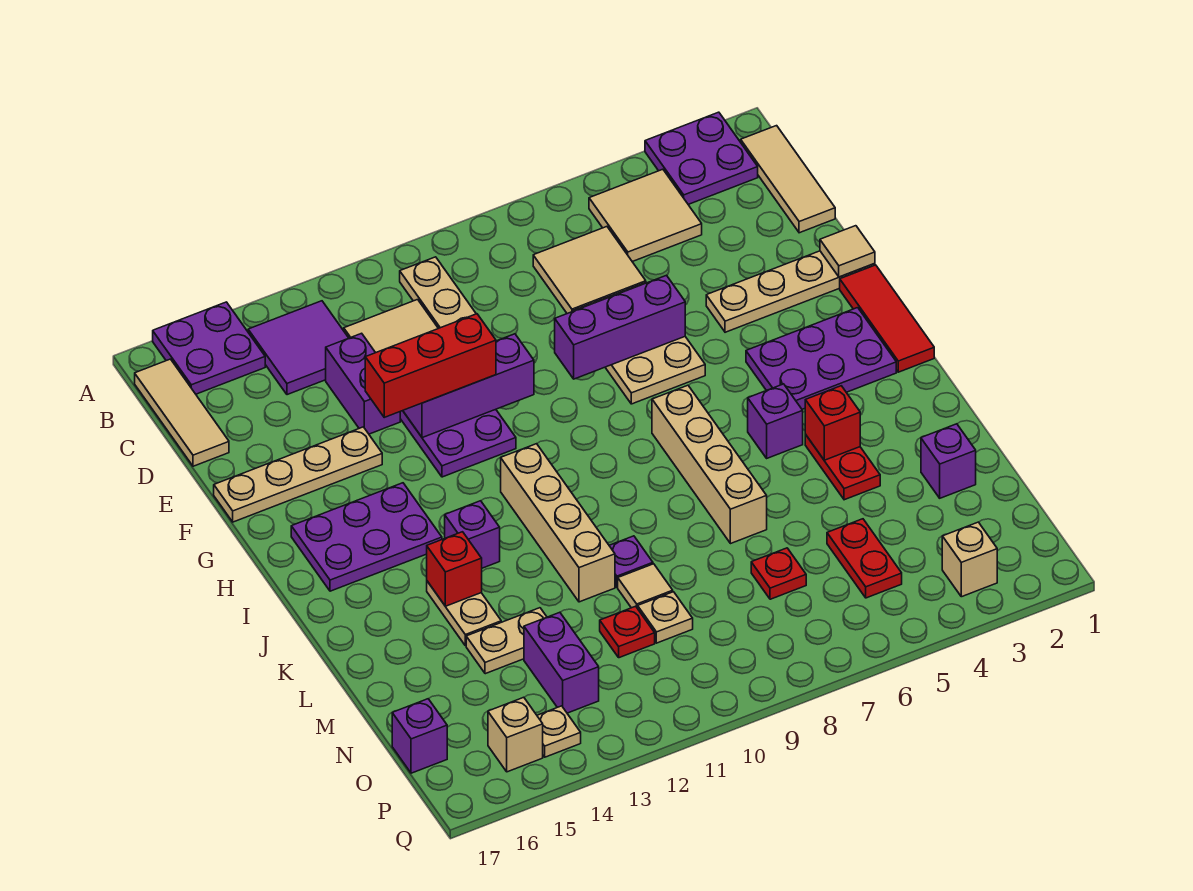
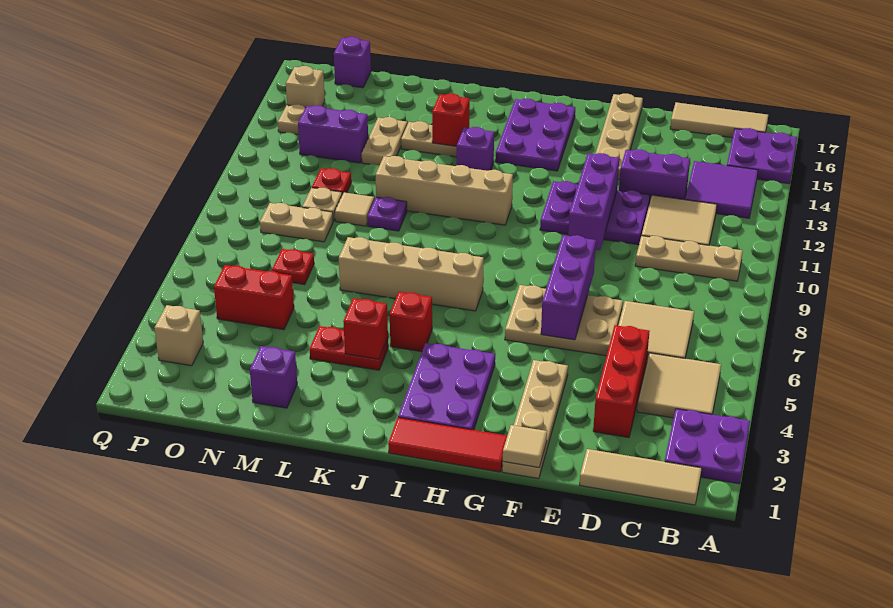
red 1x3 brick [365,314,496,417] -> red 1x3 brick moved to [593,325,649,438]
purple 1x1 brick [748,384,803,458] -> red 1x1 brick [390,292,432,352]
red 1x2 plate [827,519,902,598] -> red 1x2 brick [214,265,294,330]
none -> tan 1x2 plate [260,203,333,242]

